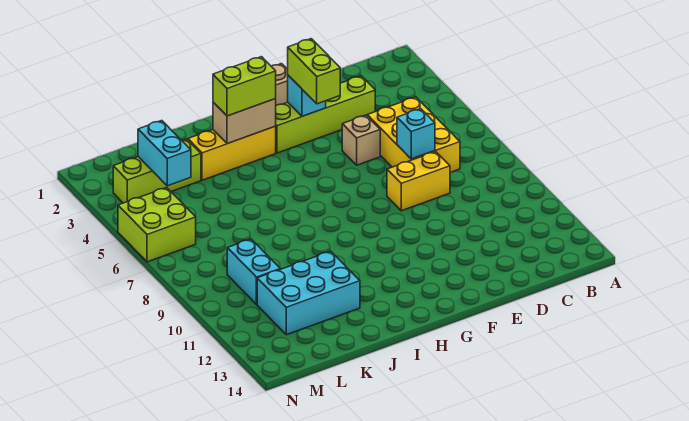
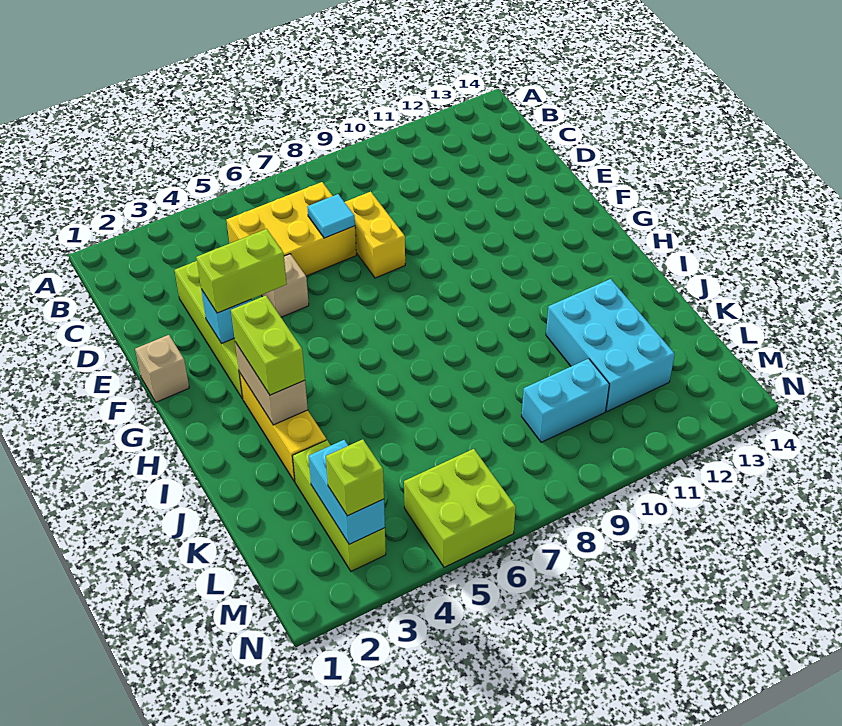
cyan 1x1 brick [397,109,435,159] -> cyan 1x1 tile [307,194,355,238]
cyan 1x2 brick [138,121,191,186] -> cyan 1x2 brick turned to [309,440,385,544]
none -> lime 1x1 brick [326,439,384,516]

